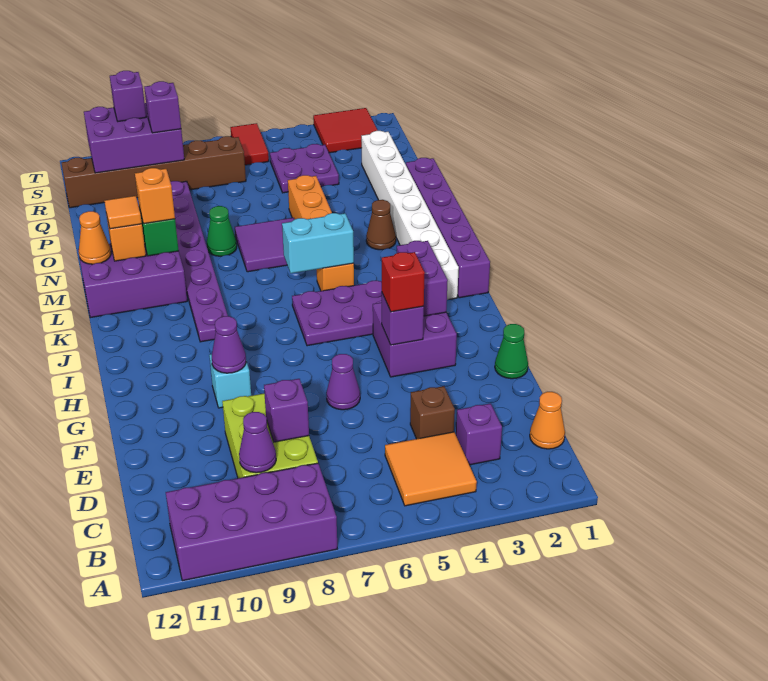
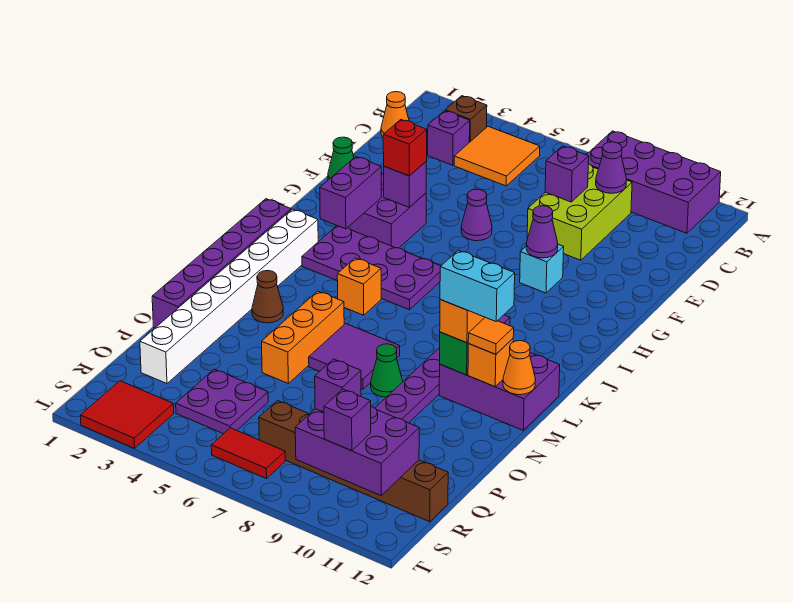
brown 1x1 brick [410,386,455,439] -> brown 1x1 brick moved to [445,96,487,142]
cyan 1x2 brick [282,213,354,273] -> cyan 1x2 brick moved to [440,250,515,321]
red 1x2 tile [231,123,269,165] -> red 1x2 tile turned to [211,428,285,479]

